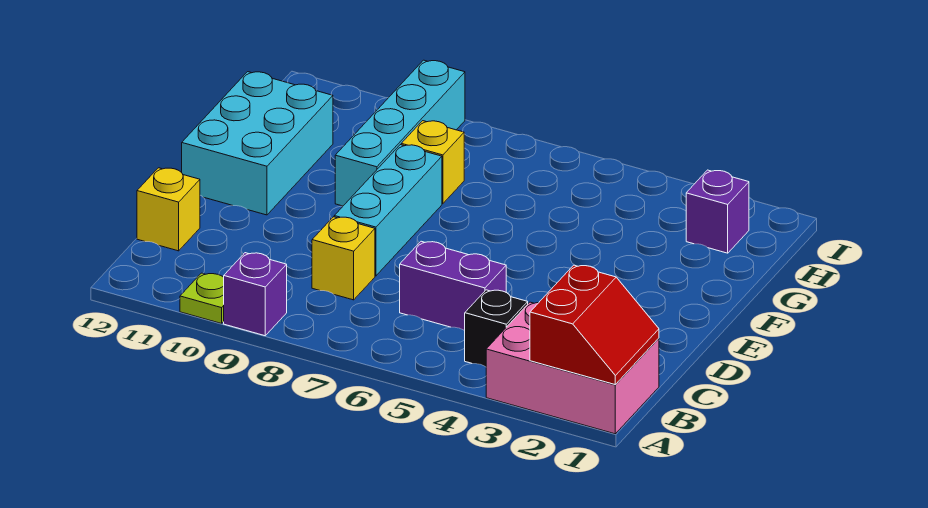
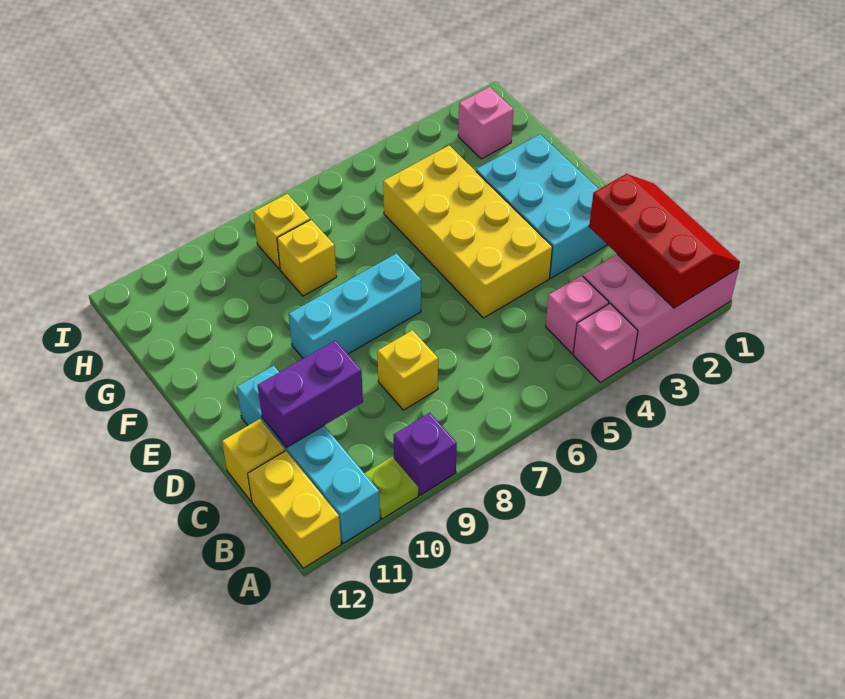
red 2x2 slope [530,265,659,385] -> red 2x3 slope [589,174,740,308]
none -> pink 1x1 brick [573,304,638,382]
none -> yellow 1x2 brick [248,451,341,568]
black 1x1 brick [465,290,528,367] -> pink 1x1 brick [546,276,609,353]
purple 1x2 brick [400,241,506,331] -> purple 1x2 brick moved to [258,340,363,447]
none -> yellow 2x4 brick [383,146,552,318]
cyan 1x3 brick [334,145,442,276] -> cyan 1x3 brick turned to [289,254,421,358]
cyan 2x3 brick [182,72,333,215] -> cyan 2x3 brick moved to [476,134,607,278]
cyan 1x4 brick [335,60,465,206] -> cyan 1x4 brick moved to [237,366,380,543]
purple 1x1 brick [686,170,749,253] -> pink 1x1 brick [458,87,513,159]
none -> yellow 1x1 brick [253,194,310,269]

